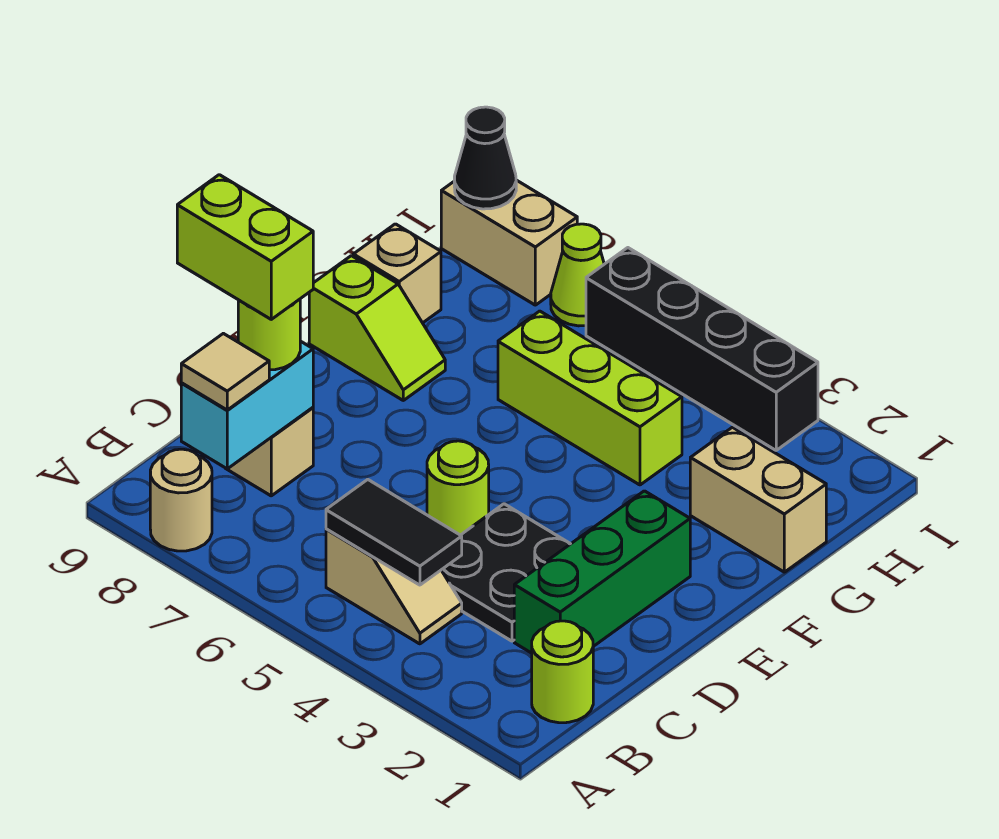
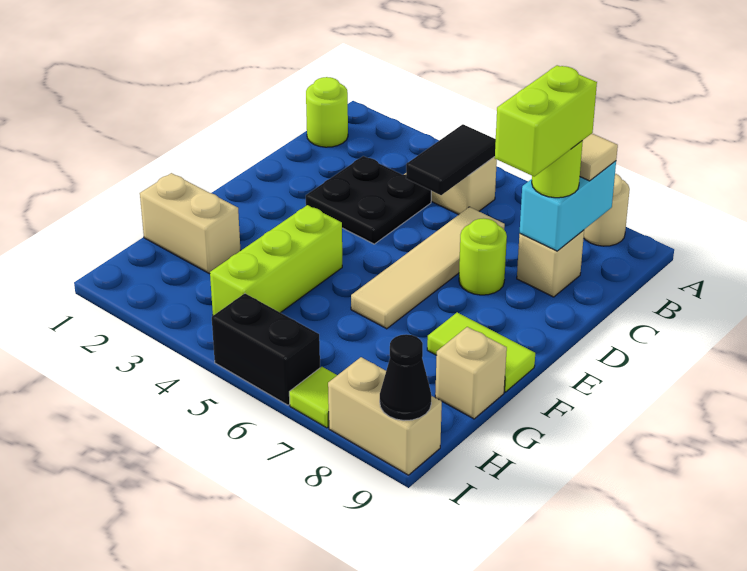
black 1x2 tile [326,480,462,585] -> black 1x2 tile turned to [406,124,496,195]
green 1x3 brick [514,491,690,653] -> none
none -> tan 1x4 tile [351,207,505,329]
lime 1x2 brick [177,175,313,319] -> lime 1x2 brick turned to [495,65,597,176]
lime 1x1 round brick [427,441,489,535] -> lime 1x1 round brick moved to [459,218,507,295]
lime 1x2 slope [309,256,445,400] -> lime 1x2 tile [427,312,535,392]
lime 1x3 brick [498,311,682,485] -> lime 1x3 brick turned to [210,205,342,315]
black 1x4 brick [586,248,818,450] -> black 1x2 brick [212,294,320,405]
lime 1x1 cone [551,224,604,326] -> lime 1x1 tile [289,367,337,428]

